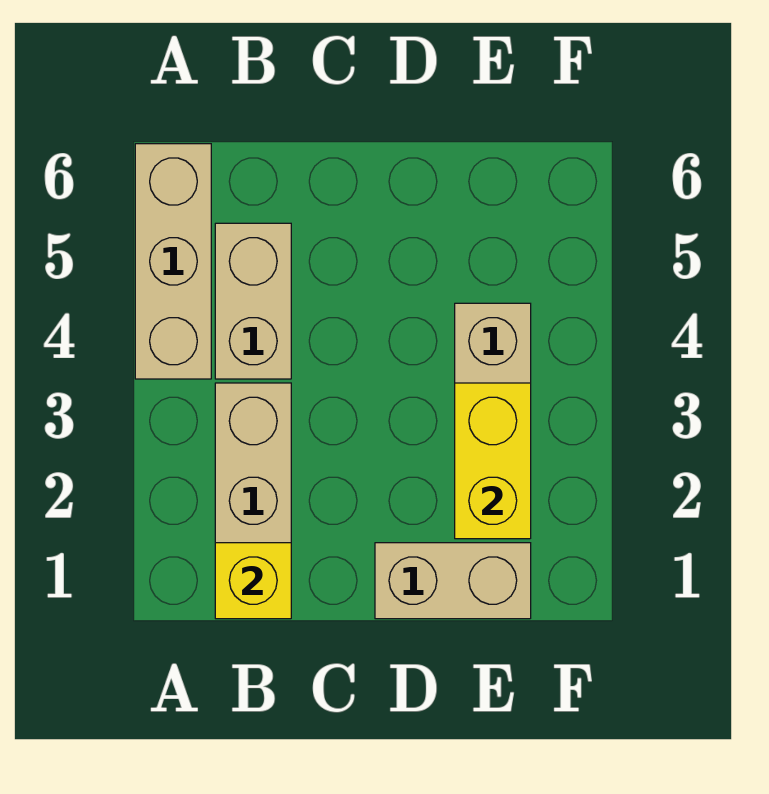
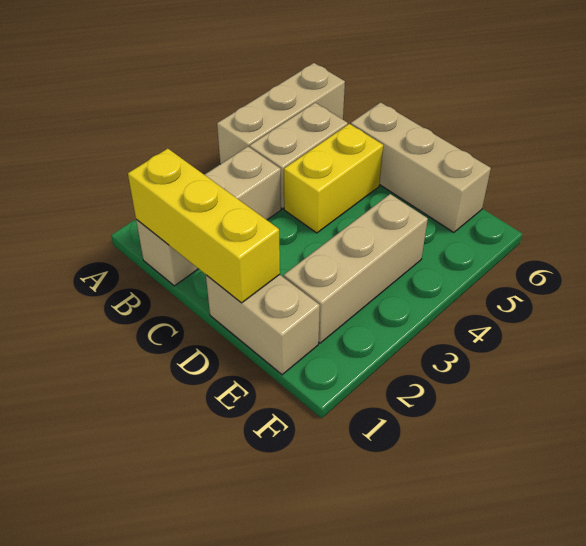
yellow 1x1 brick [215,543,291,619] -> yellow 1x3 brick [128,148,280,303]
none -> tan 1x3 brick [351,102,491,232]
yellow 1x2 brick [455,383,531,539] -> yellow 1x2 brick moved to [284,124,383,233]

